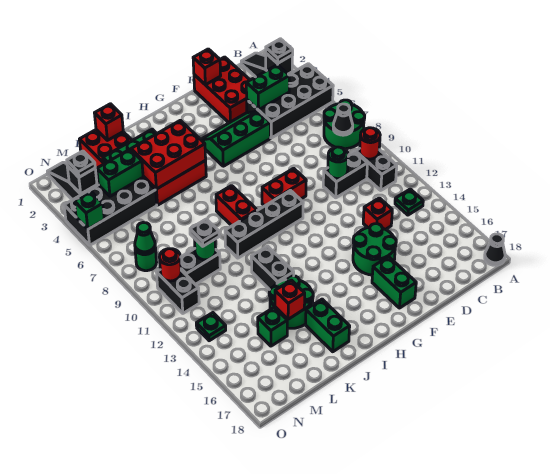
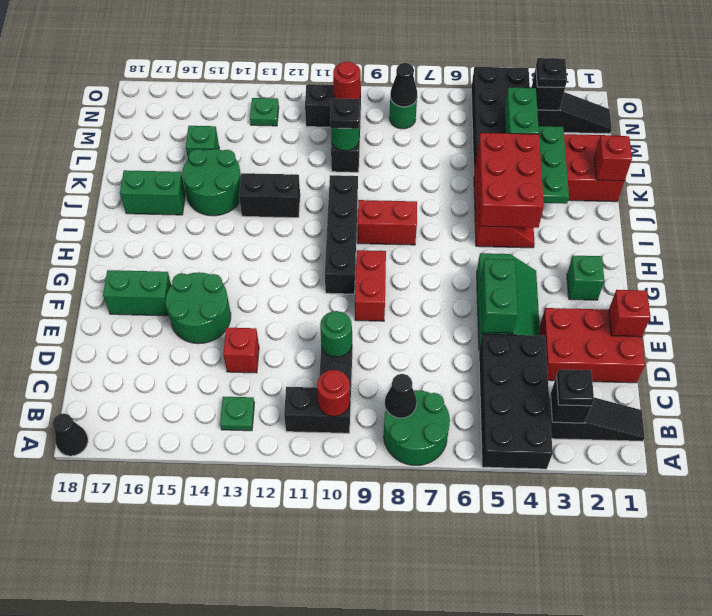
green 1x2 brick [246,65,289,110] -> green 1x2 brick moved to [481,259,518,333]
red 1x1 brick [275,280,305,319] -> none
green 1x1 cone [135,223,155,255] -> black 1x1 cone [390,63,417,107]
green 1x1 brick [74,191,104,229] -> green 1x1 brick moved to [567,256,604,300]

